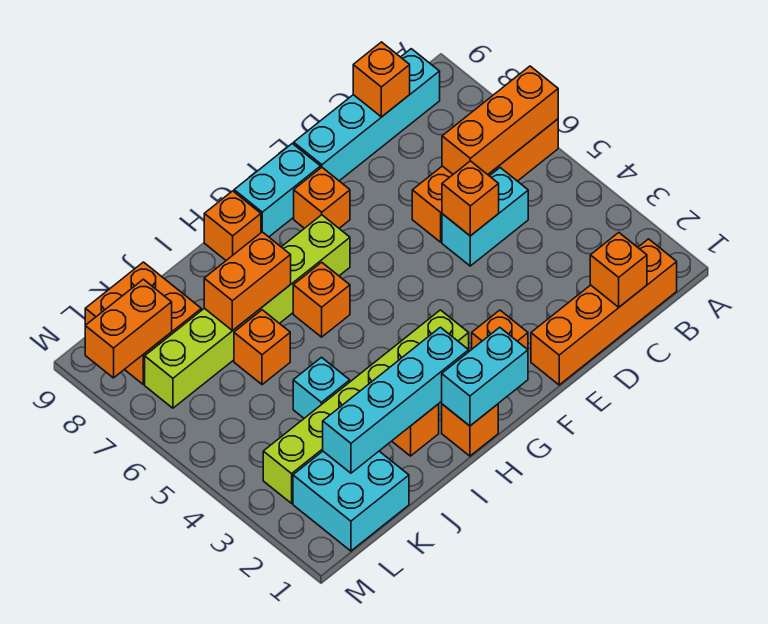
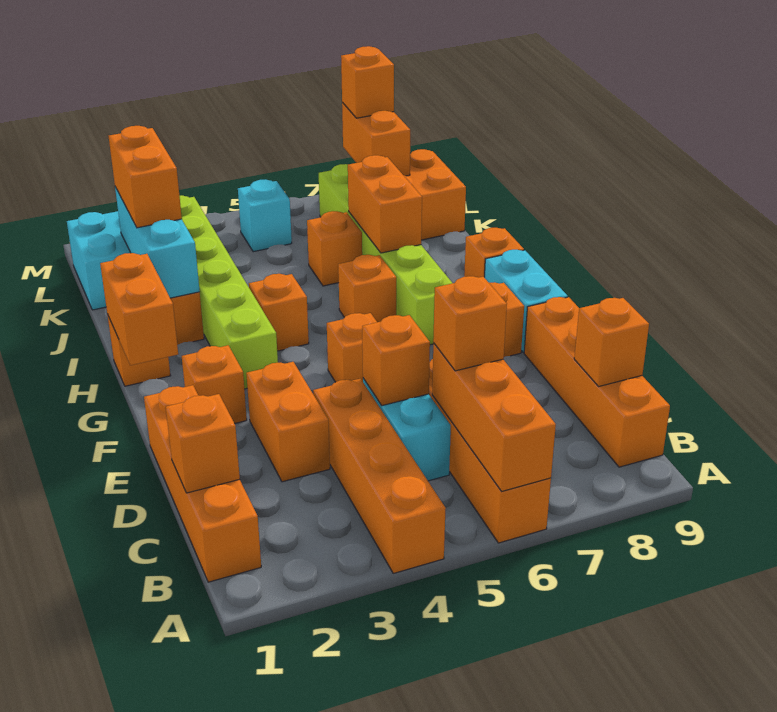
none -> orange 1x4 brick [313,379,446,573]
cyan 1x4 brick [294,49,440,181] -> orange 1x4 brick [524,297,670,467]
none -> orange 1x1 brick [433,276,507,371]
none -> orange 1x2 brick [246,362,330,482]
none -> orange 1x1 brick [327,313,377,382]
cyan 1x2 brick [442,327,528,426] -> orange 1x2 brick [100,253,178,365]
cyan 1x4 brick [323,327,469,473] -> cyan 1x3 brick [115,187,200,298]
none -> orange 1x1 brick [249,274,309,351]
none -> orange 1x2 brick [109,126,182,228]
cyan 1x1 brick [293,357,350,418] -> cyan 1x1 brick moved to [238,179,292,252]
none -> orange 1x1 brick [341,46,394,118]

